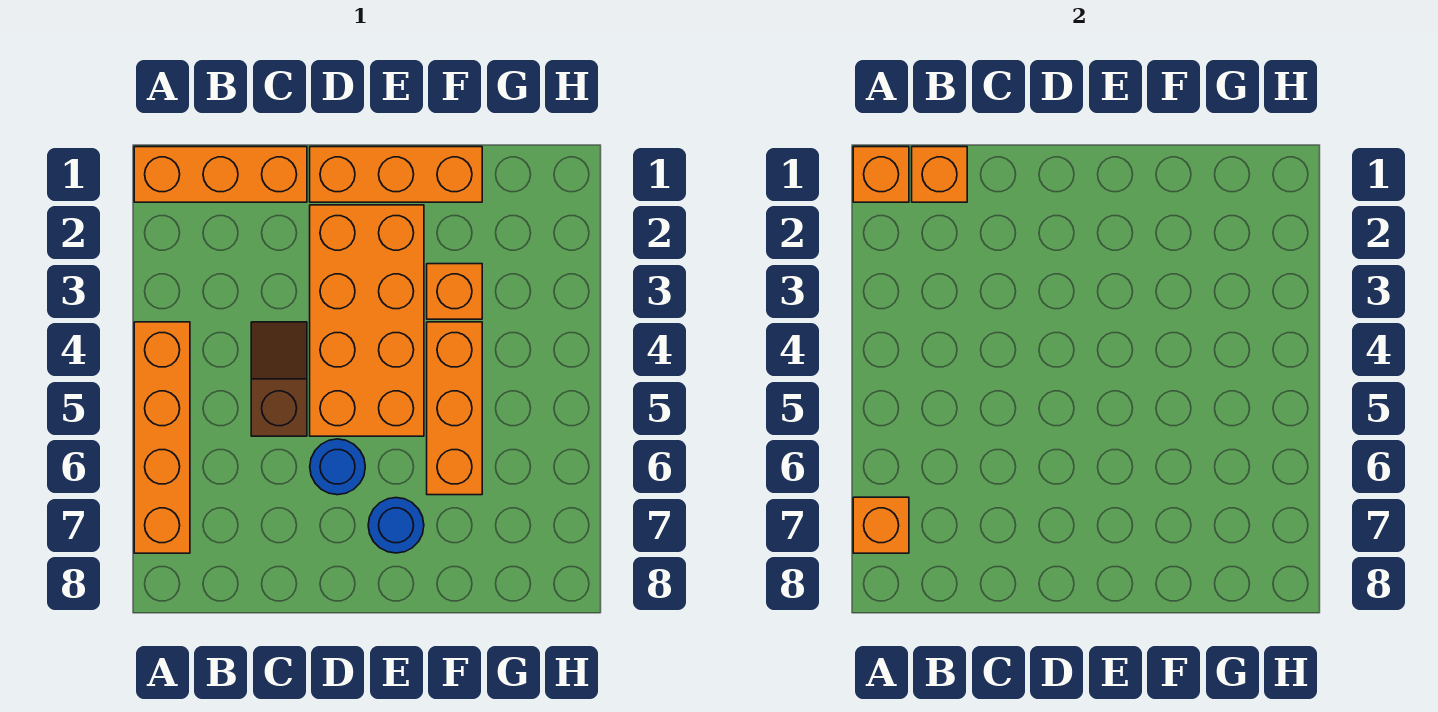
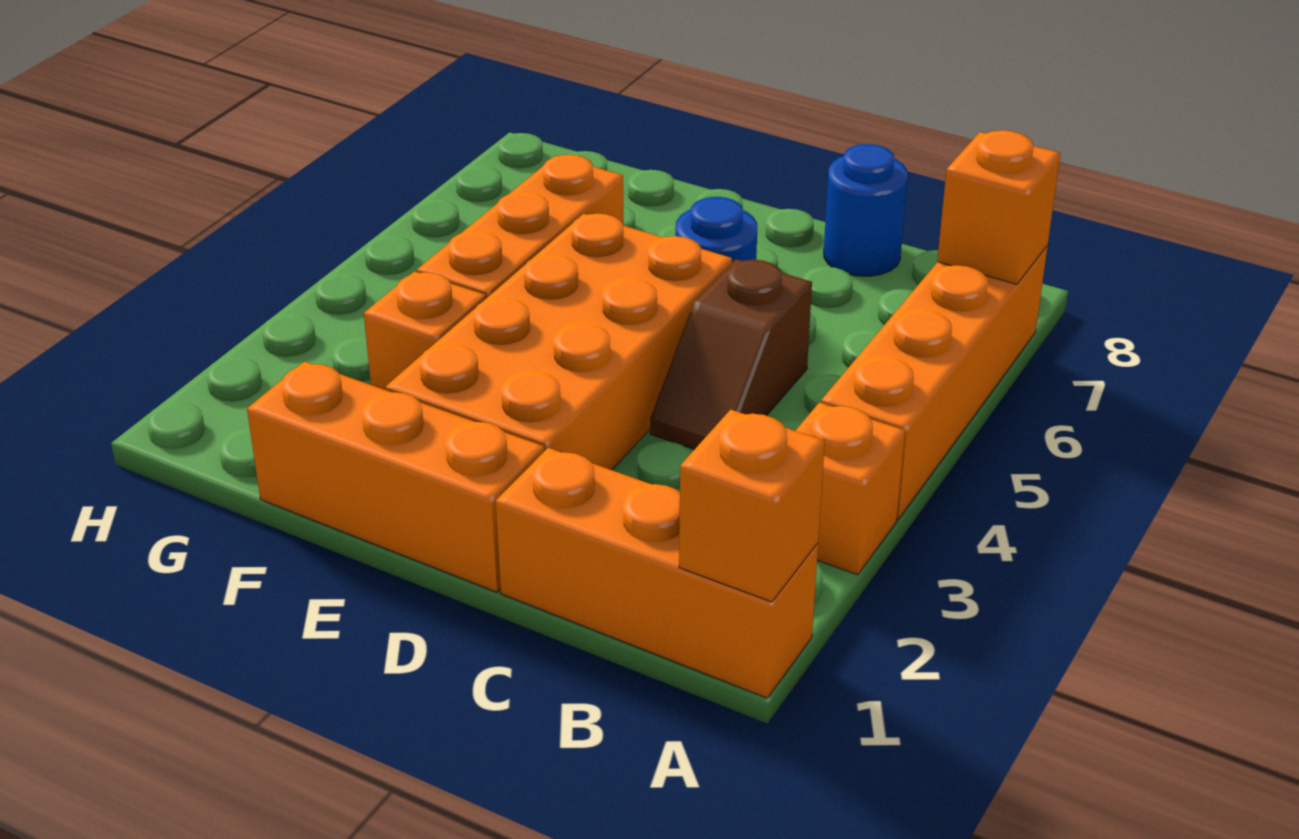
orange 1x1 brick [912,147,967,202] -> orange 1x1 brick moved to [796,403,905,575]
blue 1x1 round brick [368,498,424,553] -> blue 1x1 round brick moved to [824,144,908,276]

